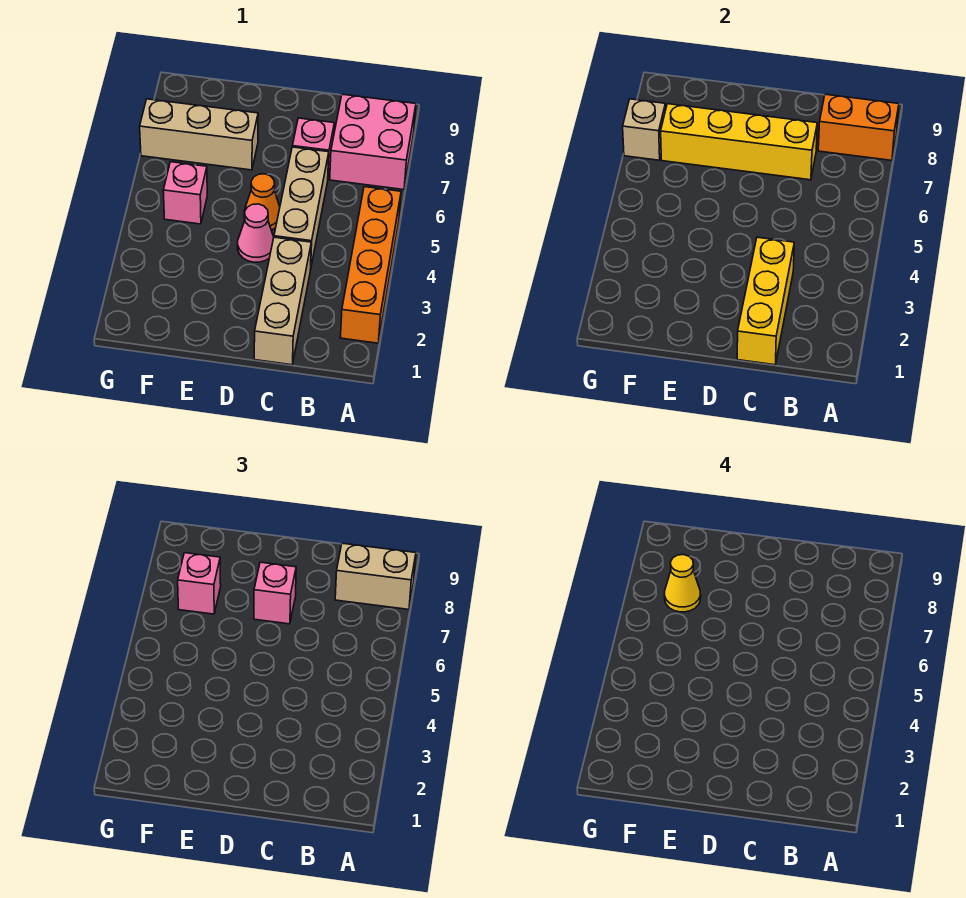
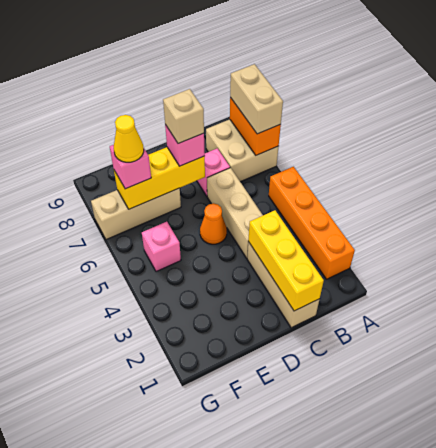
pink 2x2 brick [330,94,416,190] -> tan 2x2 brick [206,119,279,182]
orange 1x2 brick [818,94,899,161] -> orange 1x2 brick turned to [230,98,281,155]
tan 1x2 brick [335,543,416,610] -> tan 1x2 brick turned to [230,64,283,134]
yellow 1x4 brick [661,104,817,180] -> yellow 1x3 brick [114,147,205,209]
pink 1x1 cone [238,204,274,262] -> none
tan 1x1 brick [623,99,666,160] -> tan 1x1 brick moved to [163,89,204,144]

